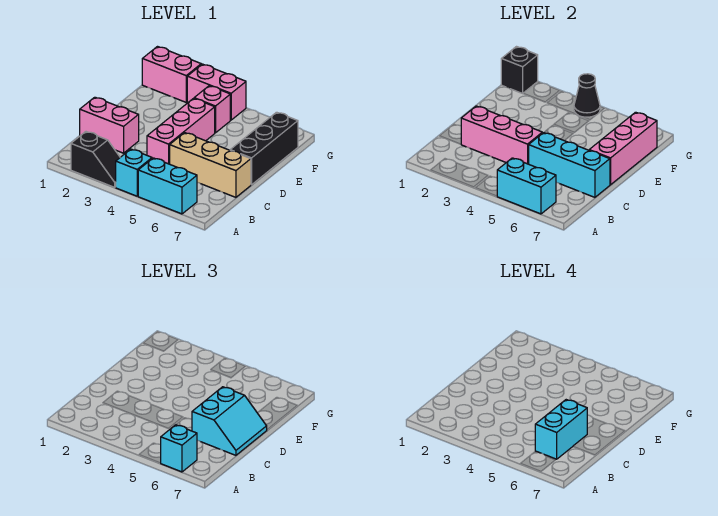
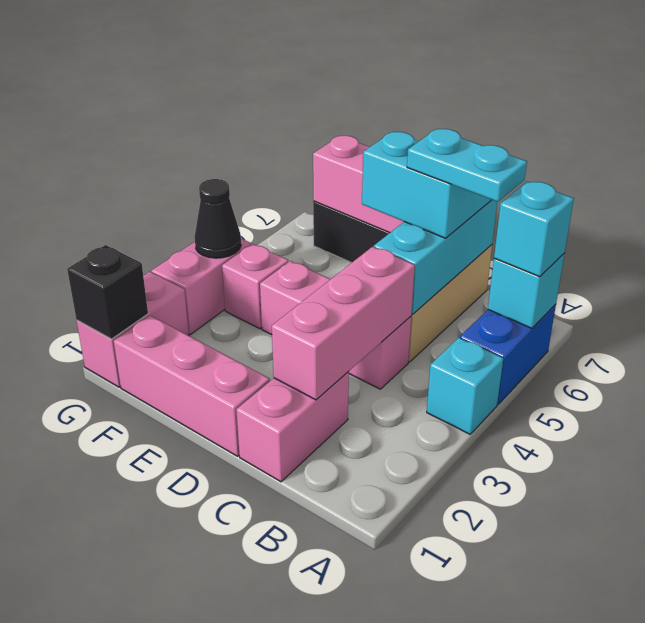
black 1x2 slope [71,132,120,187] -> none
cyan 1x2 brick [138,158,197,214] -> blue 1x2 brick [460,304,556,404]
cyan 1x2 brick [497,158,556,214] -> cyan 1x1 brick [488,253,565,328]
cyan 1x2 brick [535,400,587,459] -> cyan 1x2 plate [407,129,527,202]
none -> pink 1x3 brick [114,315,270,456]

